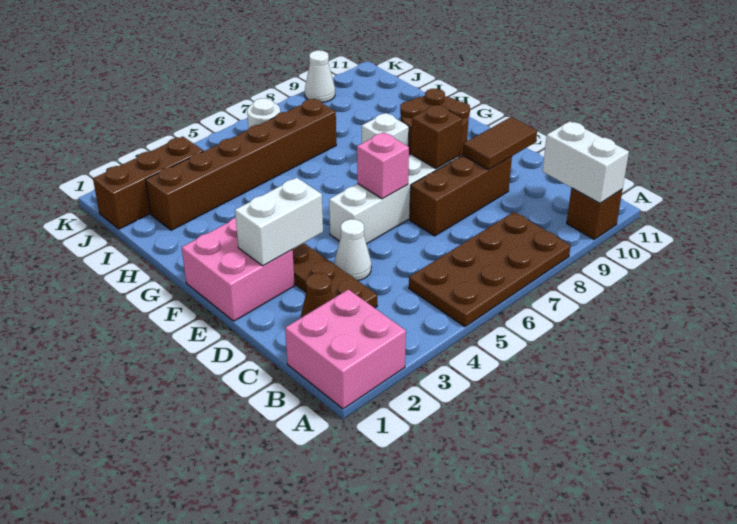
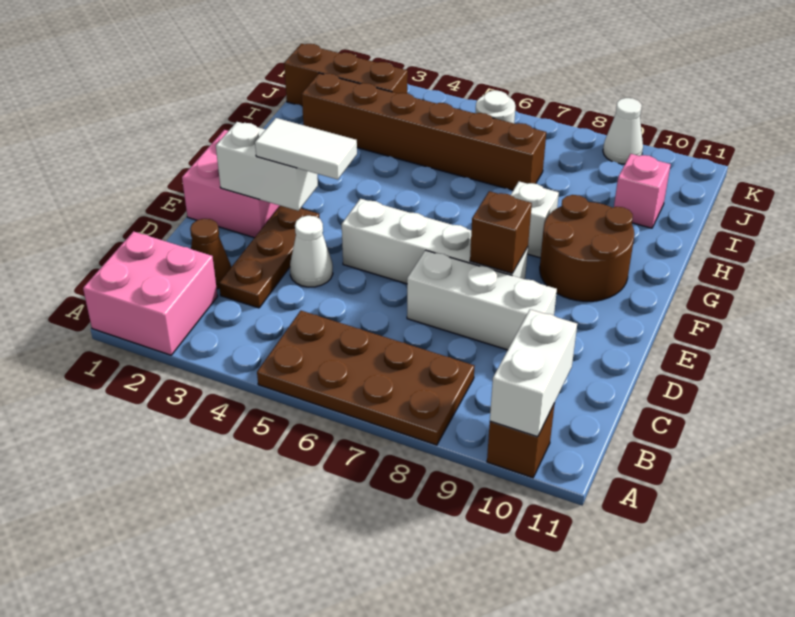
brown 1x3 brick [410,156,512,236] -> white 1x3 brick [407,250,557,350]
brown 1x2 tile [463,117,537,170] -> none
none -> white 1x2 tile [255,118,357,180]
pink 1x1 brick [357,132,409,199] -> pink 1x1 brick moved to [614,154,671,228]

